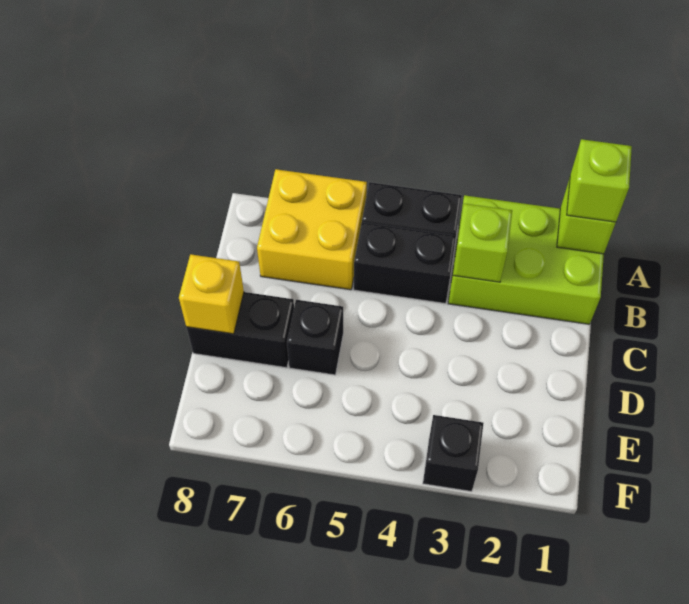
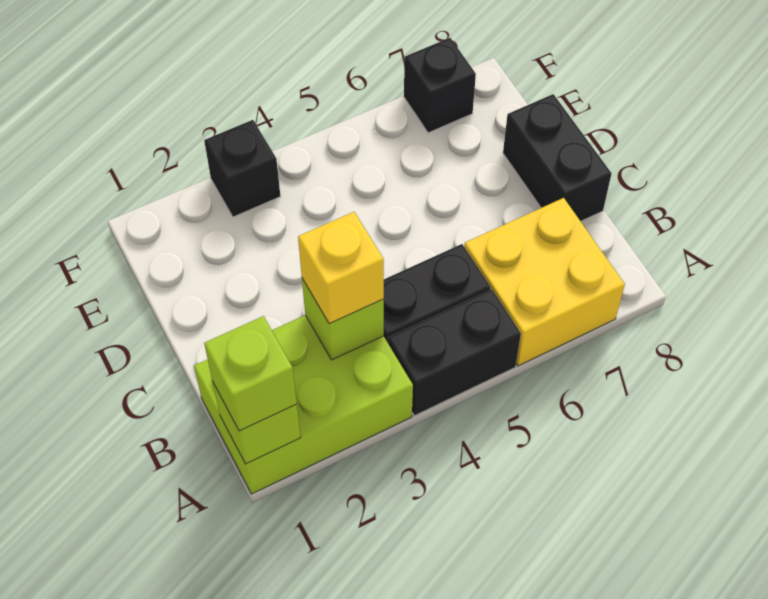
black 1x1 brick [287,300,343,375] -> black 1x1 brick moved to [404,38,476,133]
black 1x2 brick [186,292,294,368] -> black 1x2 brick turned to [503,94,612,221]
yellow 1x1 brick [179,254,244,334] -> yellow 1x1 brick moved to [298,212,384,324]

